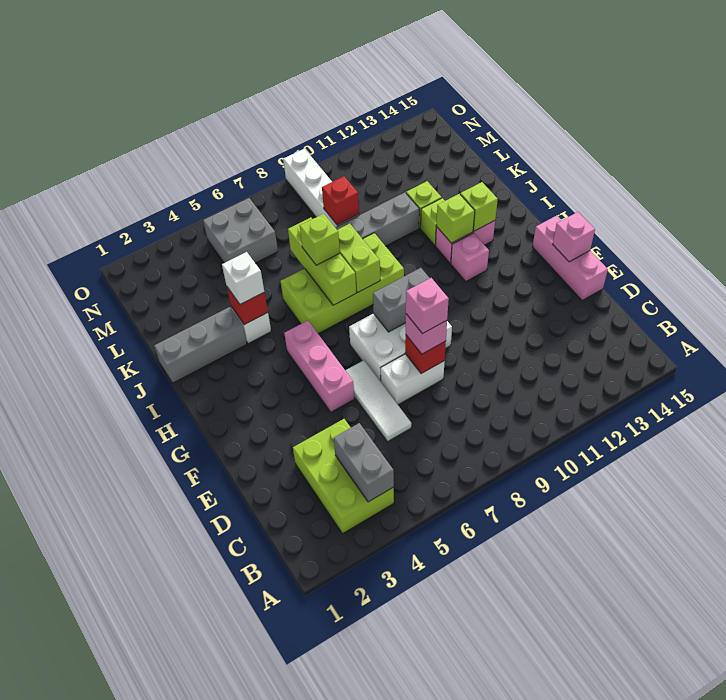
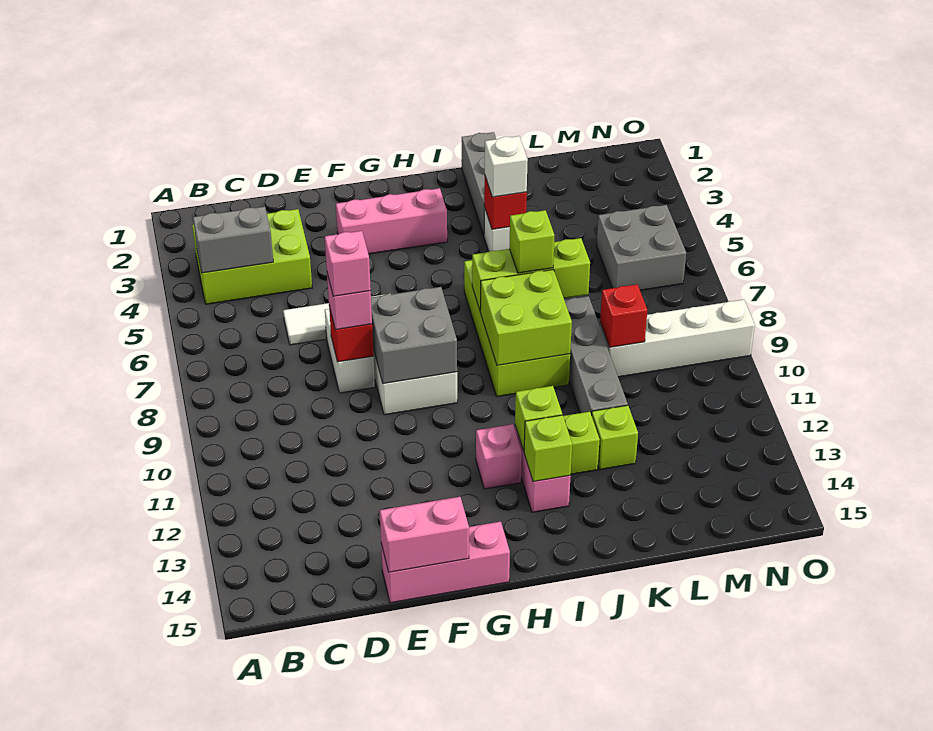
pink 1x3 brick [284,321,354,412] -> pink 1x3 brick moved to [336,188,447,254]
pink 1x1 brick [553,212,595,262] -> pink 1x2 brick [380,497,469,572]
grey 1x2 brick [373,268,430,332] -> grey 2x2 brick [371,287,457,384]
lime 1x2 brick [337,224,380,293] -> lime 2x2 brick [480,270,572,365]

